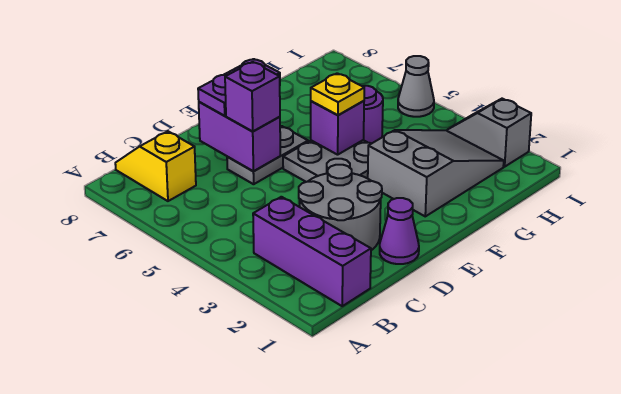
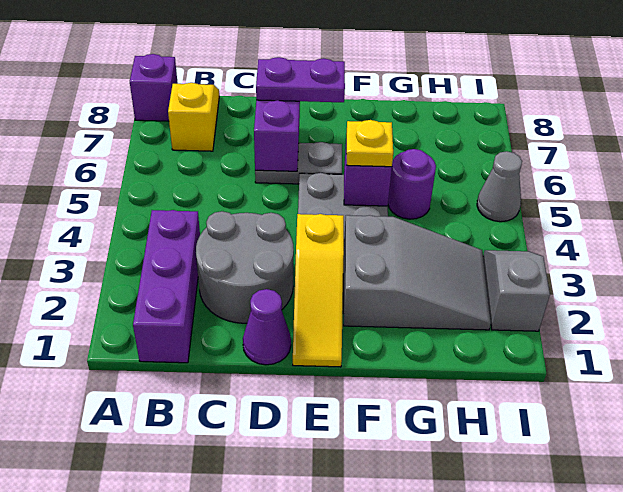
purple 1x1 brick [225,62,280,132] -> purple 1x1 brick moved to [130,54,178,121]
none -> yellow 1x3 slope [293,214,344,367]

